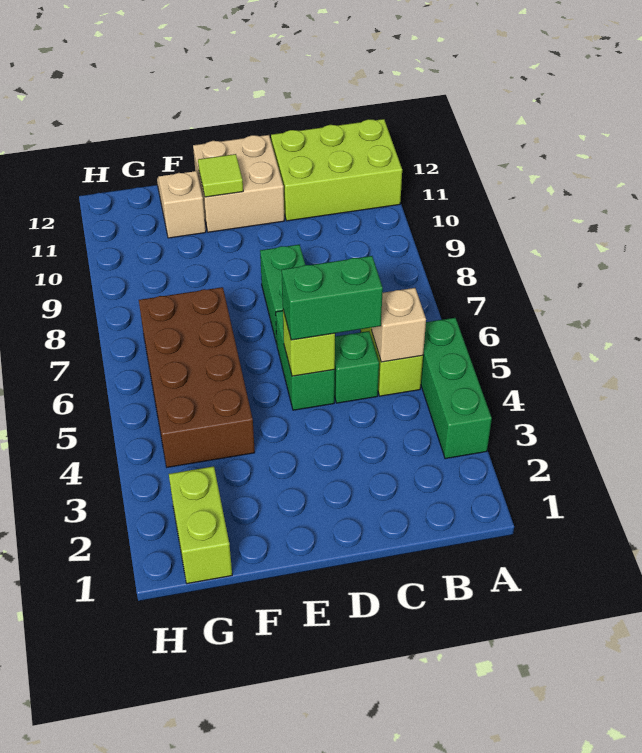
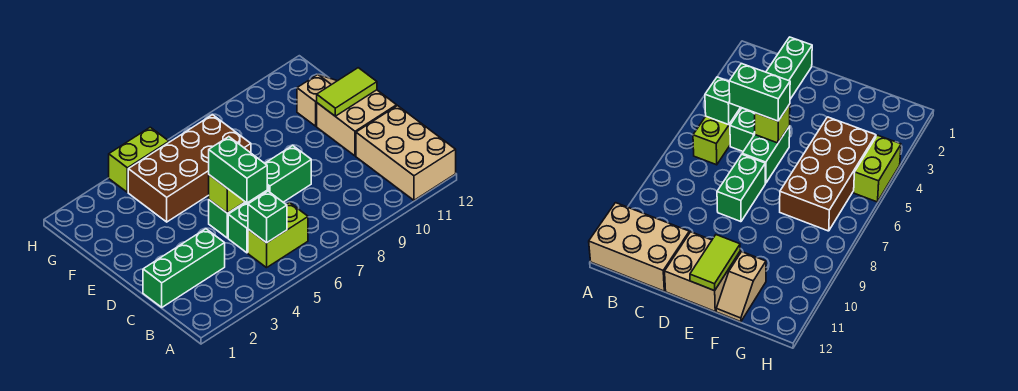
green 1x3 brick [421,318,492,459] -> green 1x3 brick moved to [143,229,225,307]
lime 2x3 brick [271,119,402,221] -> tan 2x3 brick [356,106,456,200]
tan 1x1 brick [372,288,426,362] -> green 1x1 brick [248,191,287,243]
lime 1x1 tile [198,154,243,197] -> lime 1x2 tile [317,68,377,116]
lime 1x2 brick [169,466,232,584] -> lime 1x2 brick moved to [109,127,169,192]

